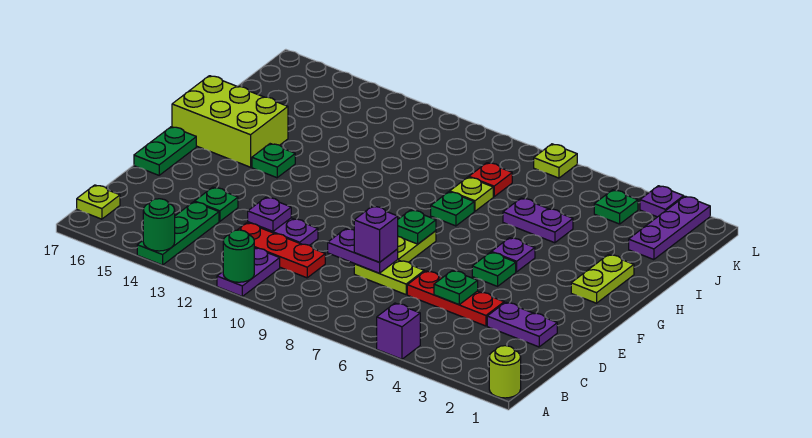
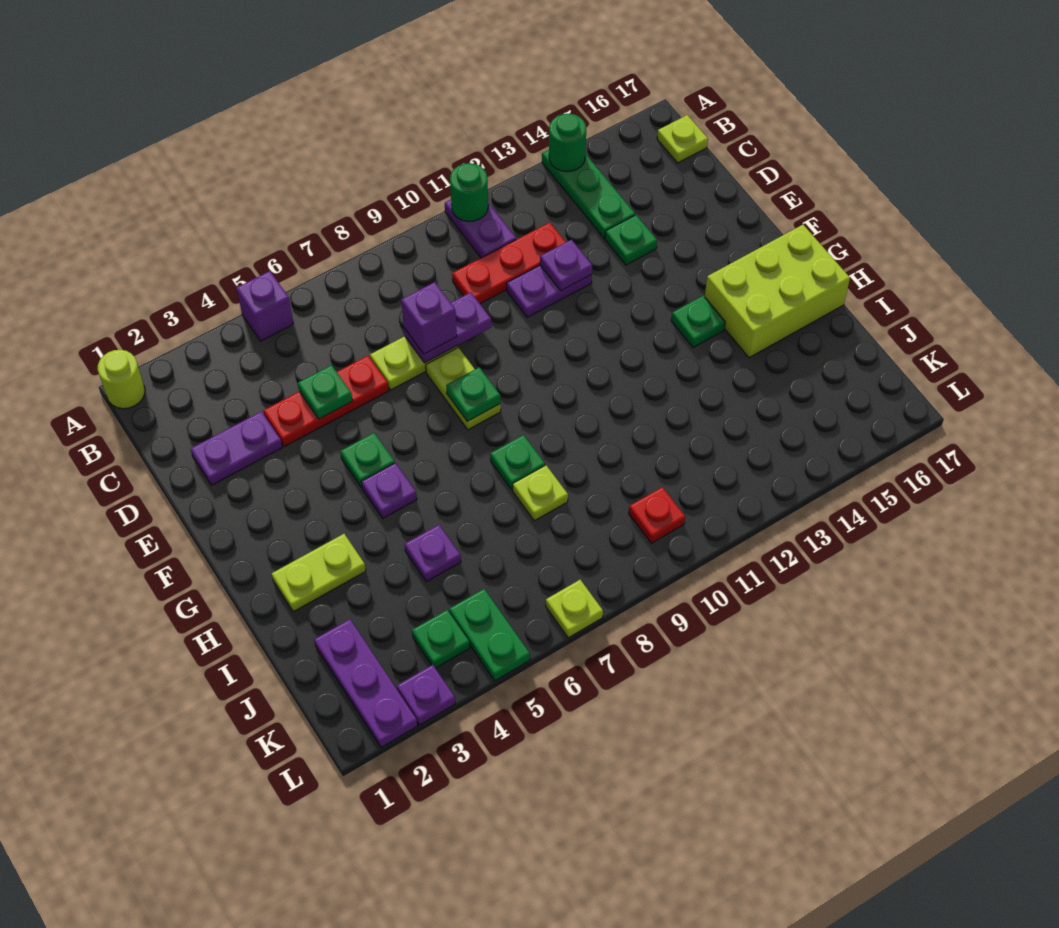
green 1x2 plate [134,127,196,175] -> green 1x2 plate moved to [449,589,530,681]
lime 1x2 plate [571,255,634,303] -> lime 1x2 plate turned to [272,534,366,612]
purple 1x2 plate [503,198,573,243] -> purple 1x1 plate [405,525,461,582]
red 1x1 plate [469,163,512,197] -> red 1x1 plate moved to [629,487,685,543]

